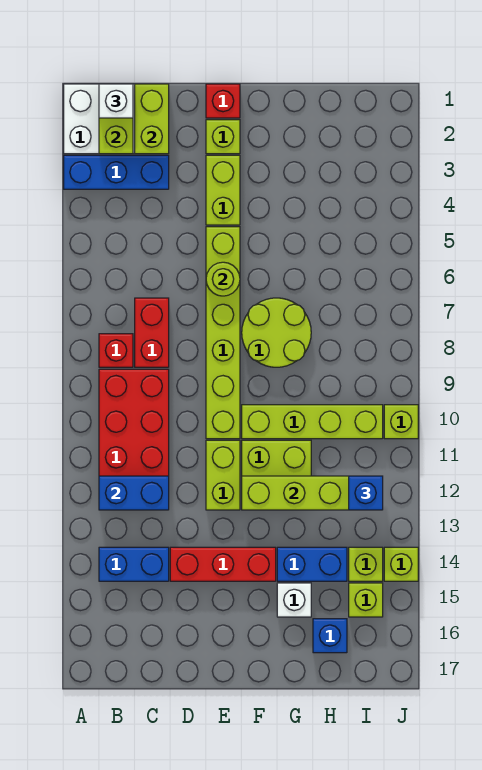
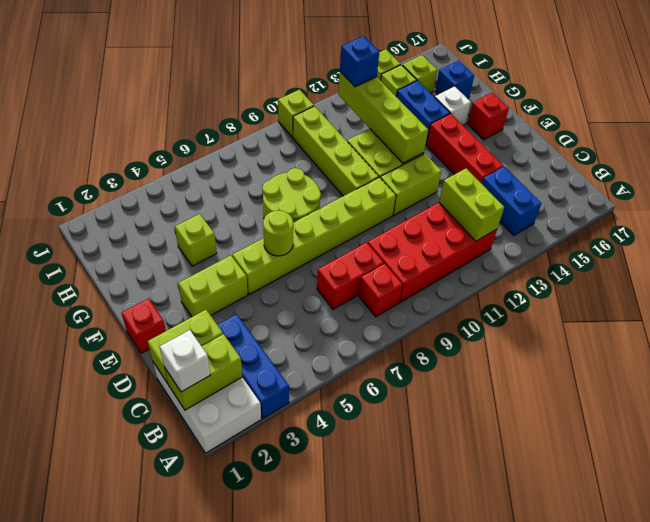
blue 1x2 brick [99,476,169,510] -> lime 1x2 brick [439,168,504,241]
lime 1x1 brick [206,120,240,154] -> lime 1x1 brick moved to [175,214,217,266]
none -> red 1x1 brick [468,92,509,140]

